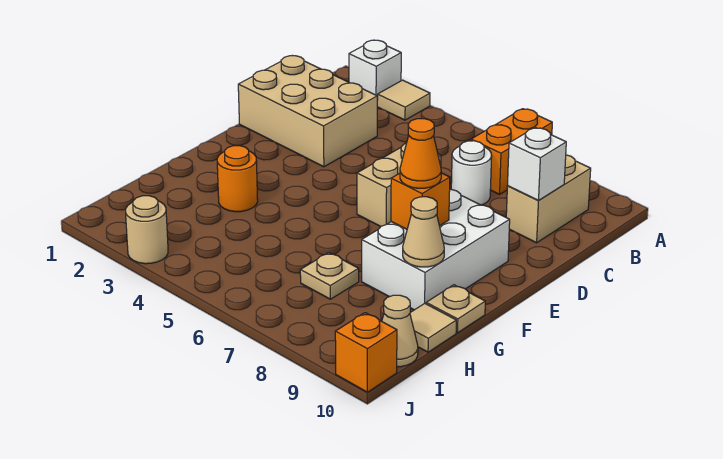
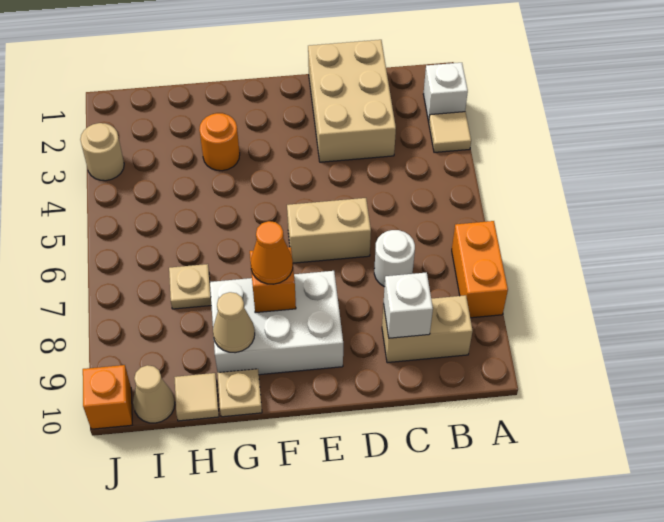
orange 1x2 brick [471,109,552,194] -> orange 1x2 brick turned to [452,221,508,318]

